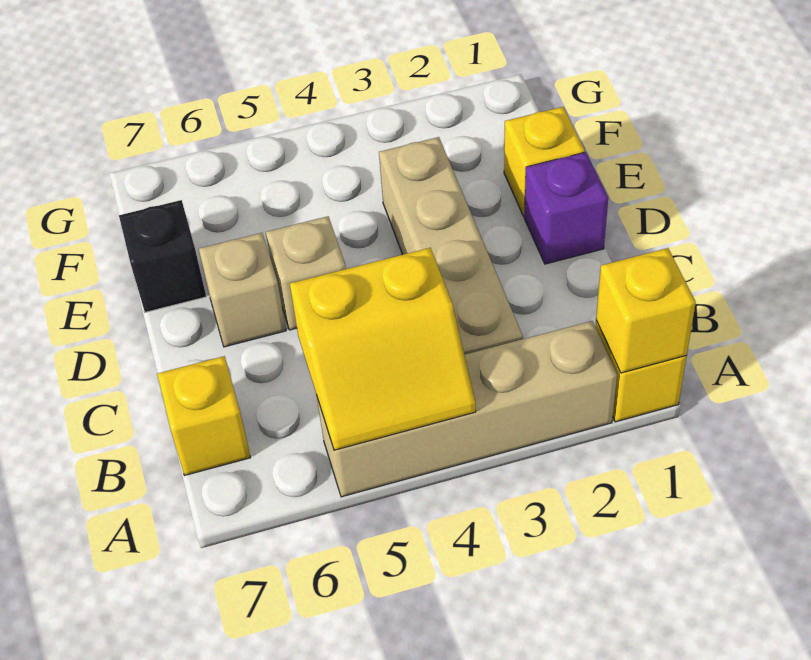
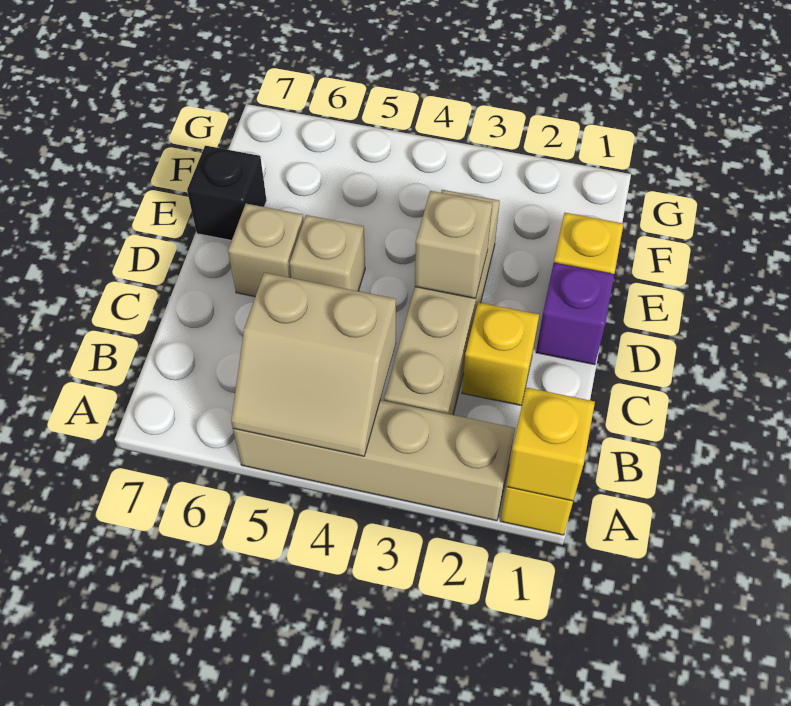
yellow 2x2 slope [290,248,476,450] -> tan 2x2 slope [231,273,396,456]
yellow 1x1 brick [157,356,251,475] -> yellow 1x1 brick moved to [462,302,539,406]
none -> tan 1x1 brick [415,191,492,299]

